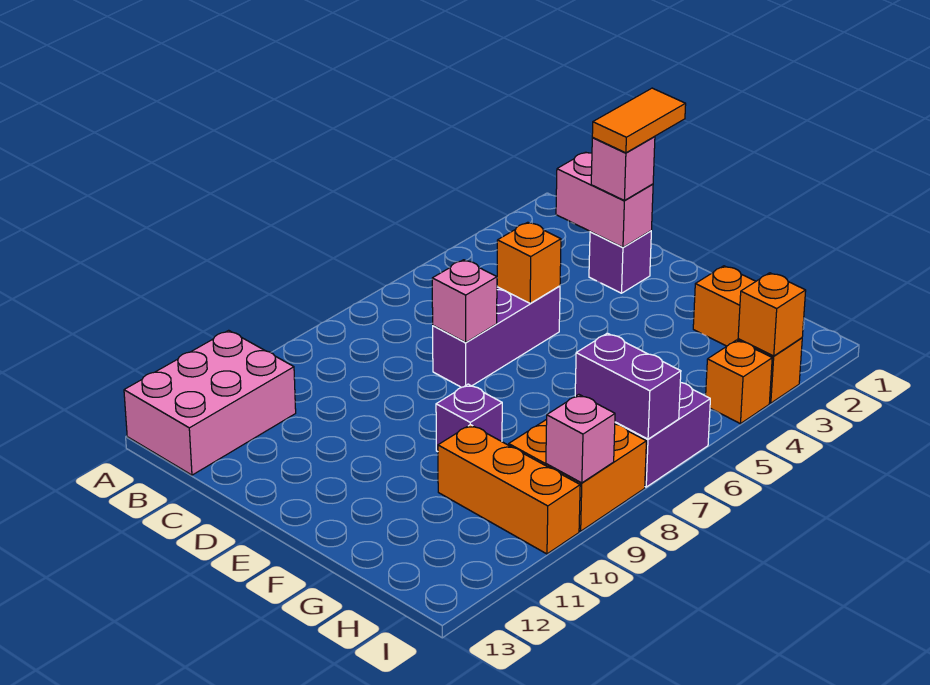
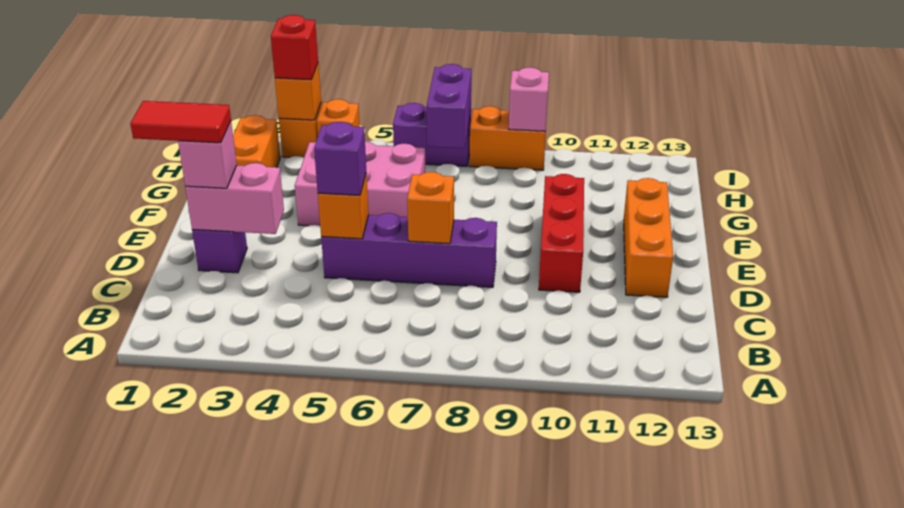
pink 2x3 brick [124,330,296,475] -> pink 2x3 brick moved to [295,142,426,226]
pink 1x2 brick [556,152,653,247] -> pink 1x2 brick turned to [185,163,284,234]
orange 1x2 tile [592,88,686,153] -> red 1x2 tile [130,101,231,143]
purple 1x3 brick [433,286,560,387] -> purple 1x4 brick [321,213,497,287]
pink 1x1 brick [432,260,497,342] -> orange 1x1 brick [407,172,454,244]
none -> red 1x3 brick [539,174,584,292]
purple 1x1 brick [436,384,502,452] -> purple 1x1 brick moved to [314,122,366,195]
orange 1x3 brick [438,425,580,554] -> orange 1x3 brick moved to [624,178,673,297]
orange 2x2 brick [509,419,646,531] -> orange 1x2 brick [470,106,546,170]
none -> red 1x1 brick [271,15,318,80]

